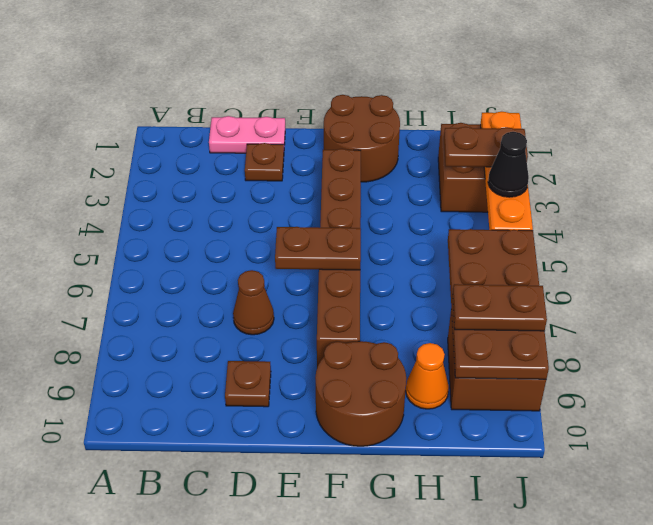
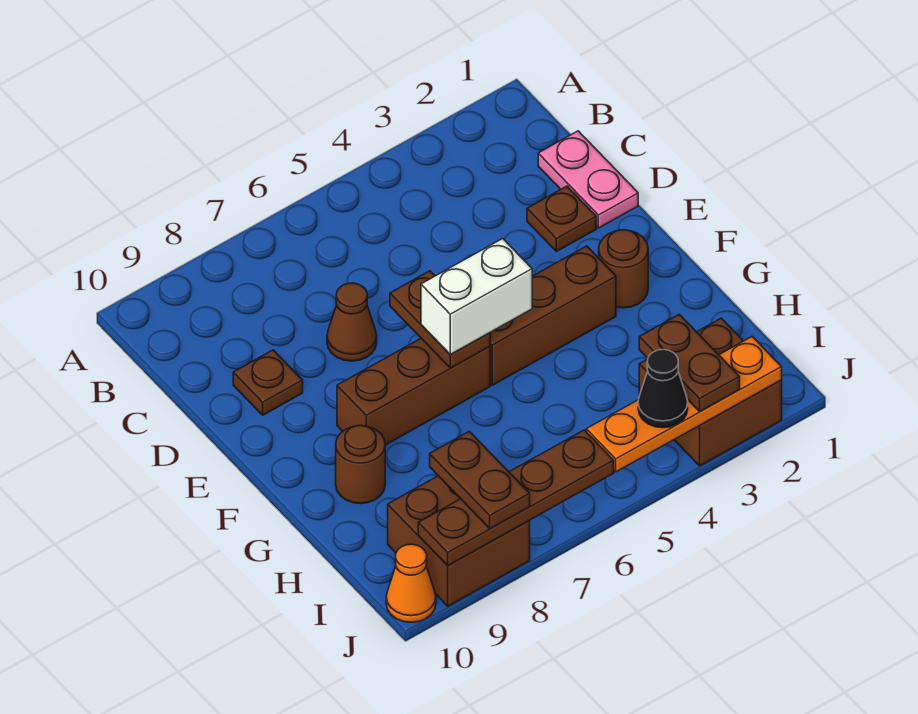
brown 2x2 round brick [324,95,400,182] -> brown 1x1 round brick [599,230,648,308]
none -> white 1x2 brick [421,239,532,355]
brown 2x2 round brick [315,341,406,446] -> brown 1x1 round brick [336,425,385,504]
orange 1x1 cone [406,343,449,409] -> orange 1x1 cone moved to [386,544,436,622]
brown 2x4 plate [448,229,549,379] -> brown 1x4 plate [418,430,614,566]

